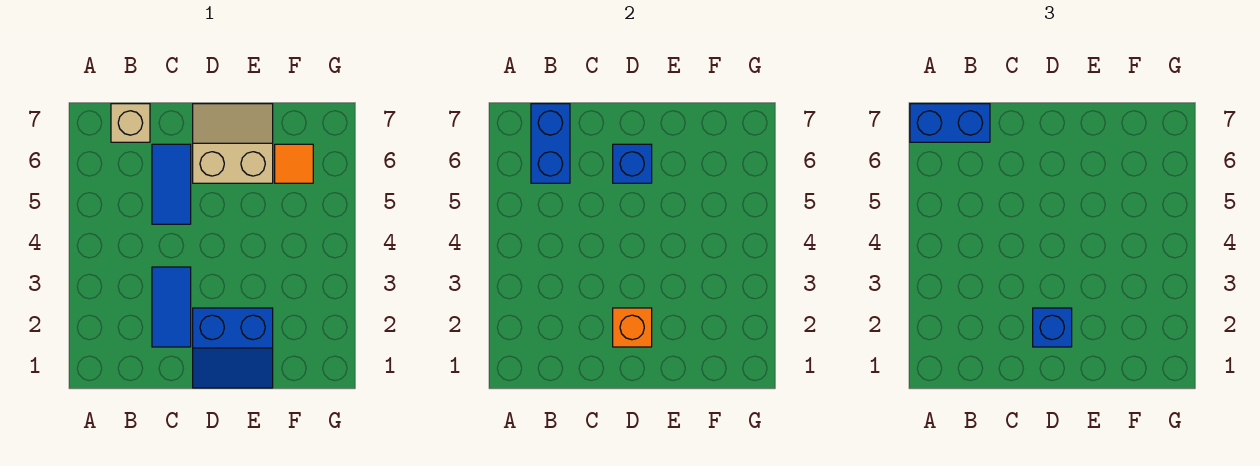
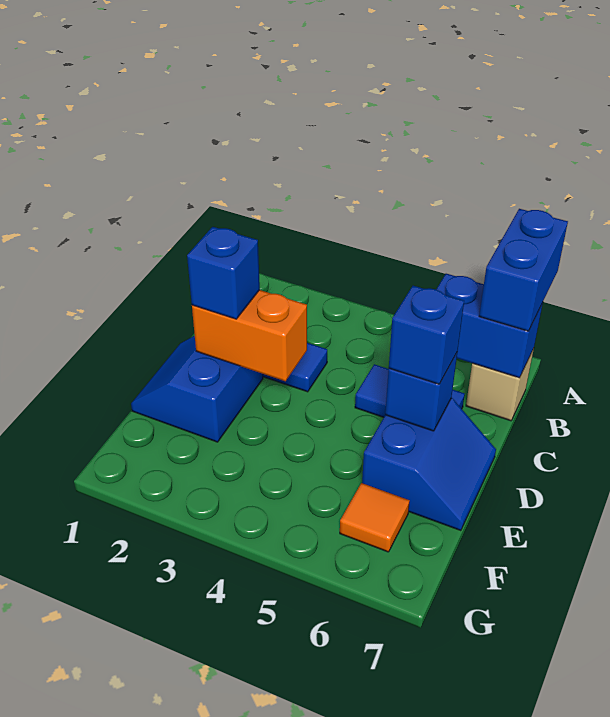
orange 1x1 brick [613,308,652,347] -> orange 1x2 brick [192,290,307,381]
tan 2x2 slope [193,104,273,183] -> blue 2x2 slope [362,398,496,531]
none -> blue 1x1 brick [389,286,464,384]

